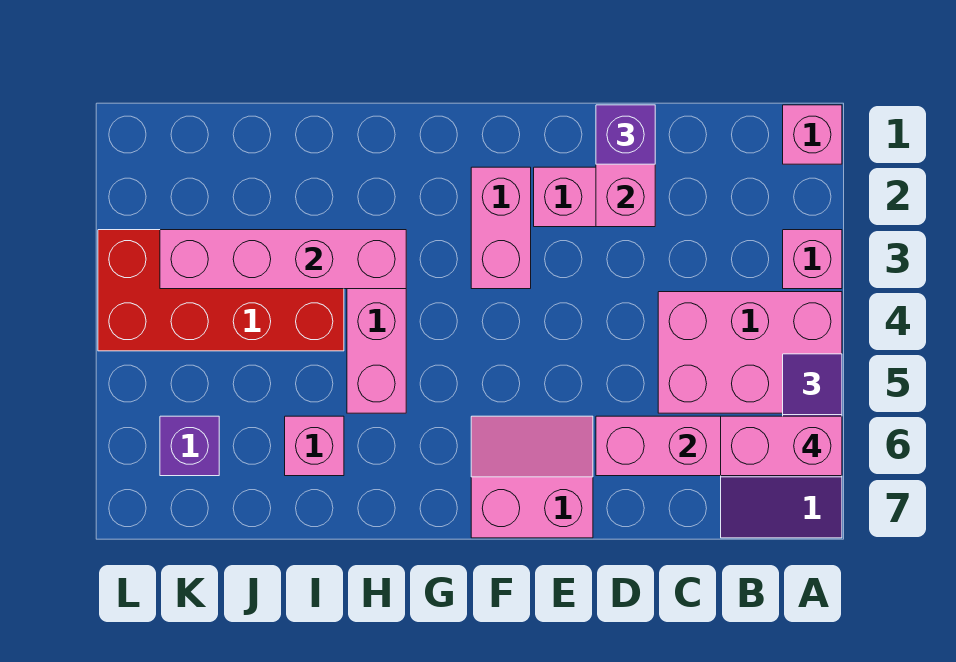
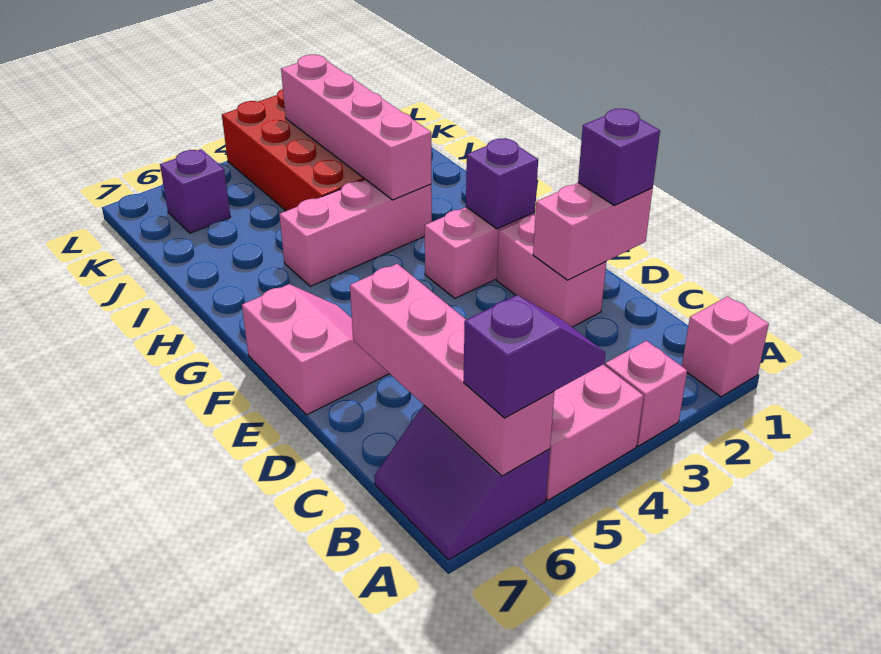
pink 1x2 brick [721,416,842,476] -> none
none -> purple 1x1 brick [466,138,538,229]
pink 1x1 brick [285,416,344,476] -> none

